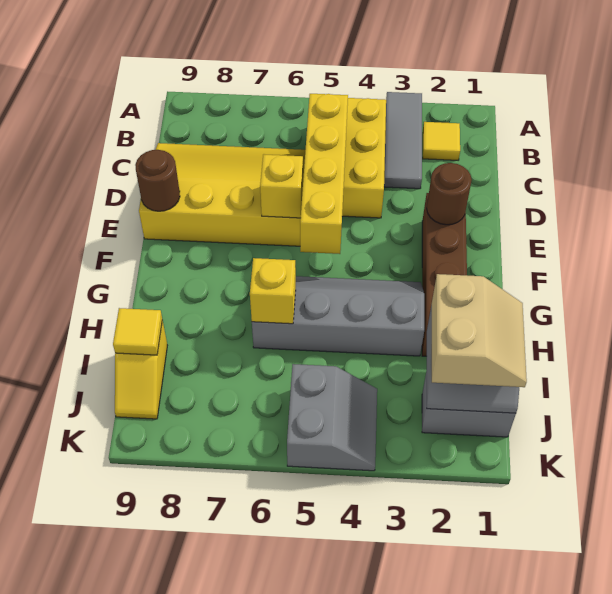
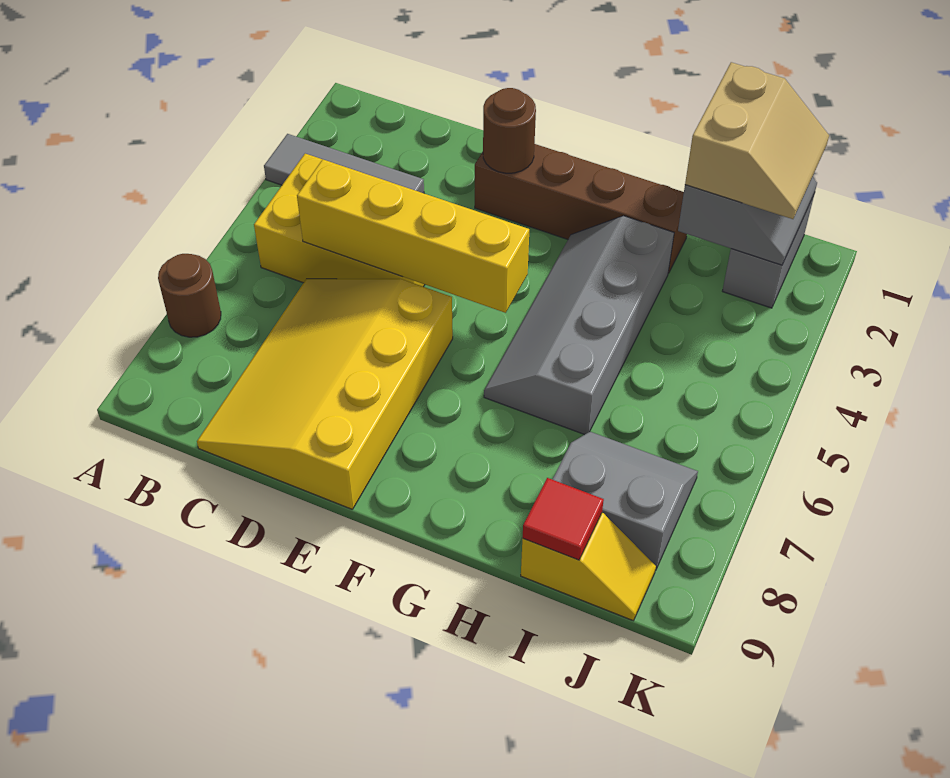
yellow 1x1 tile [423,122,460,160] -> none
yellow 1x1 brick [260,154,303,218] -> none
brown 1x1 round brick [135,150,180,211] -> brown 1x1 round brick moved to [158,254,221,337]
yellow 1x1 brick [250,258,296,324] -> none
tan 2x2 slope [432,274,527,387] -> tan 2x2 slope turned to [685,62,829,219]
yellow 1x1 tile [113,308,162,355] -> red 1x1 tile [523,478,604,560]
grey 2x2 slope [287,364,377,471] -> grey 2x2 slope moved to [552,432,698,571]

